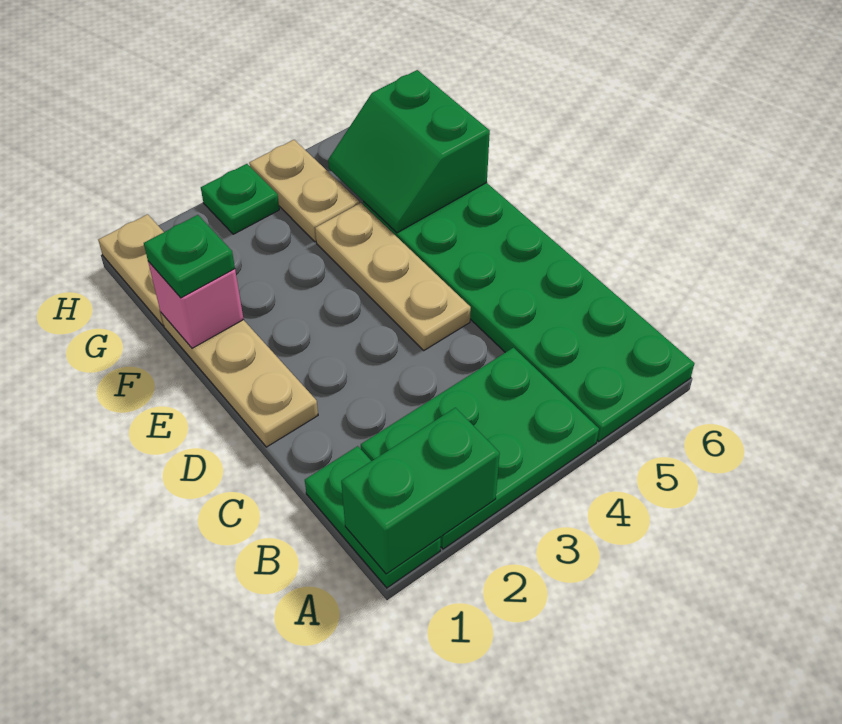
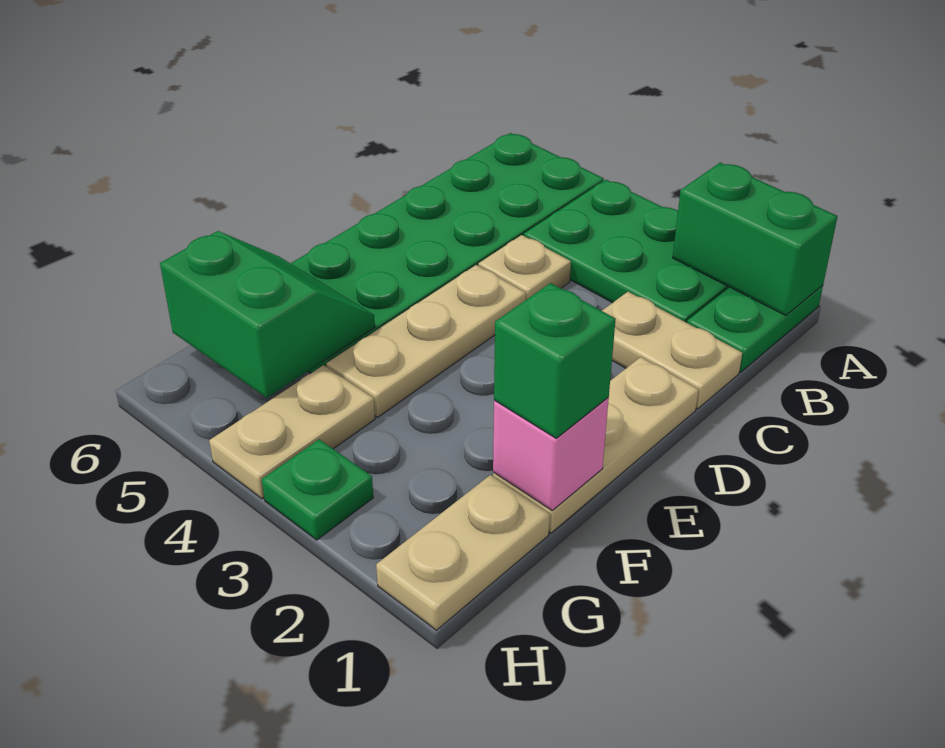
none -> tan 1x2 plate [602,292,742,409]
none -> tan 1x1 plate [478,235,571,300]
green 1x1 plate [144,215,235,298] -> green 1x1 brick [494,283,616,438]
green 2x2 slope [328,70,490,233] -> green 2x2 slope turned to [160,231,375,398]

